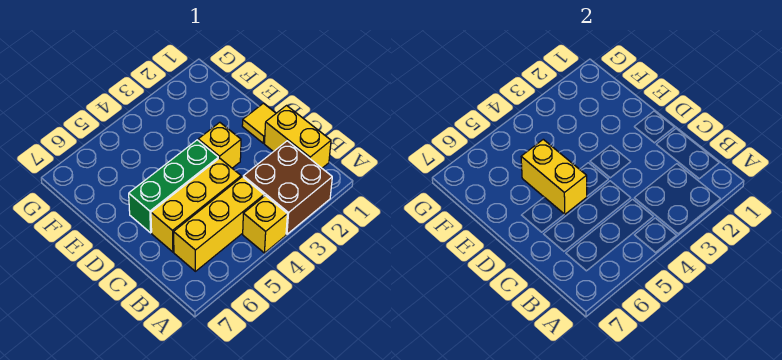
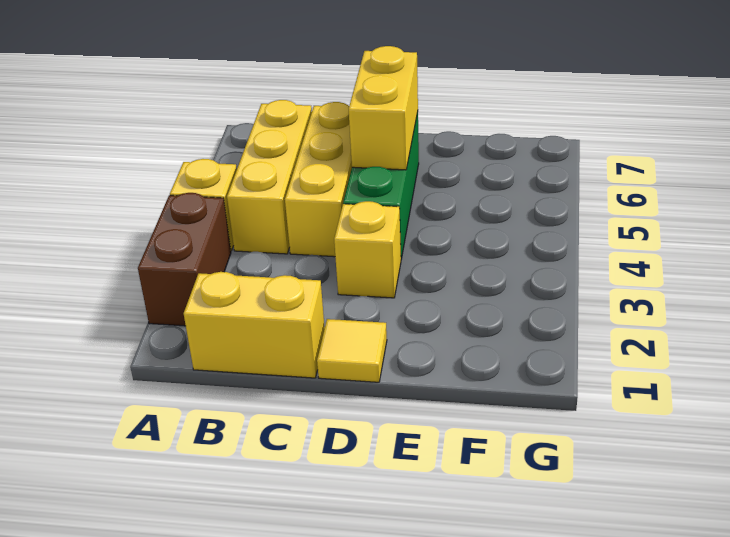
brown 2x2 brick [243,141,332,234] -> brown 1x2 brick [138,193,231,326]
yellow 1x2 brick [521,139,587,214] -> yellow 1x2 brick turned to [349,46,418,170]

